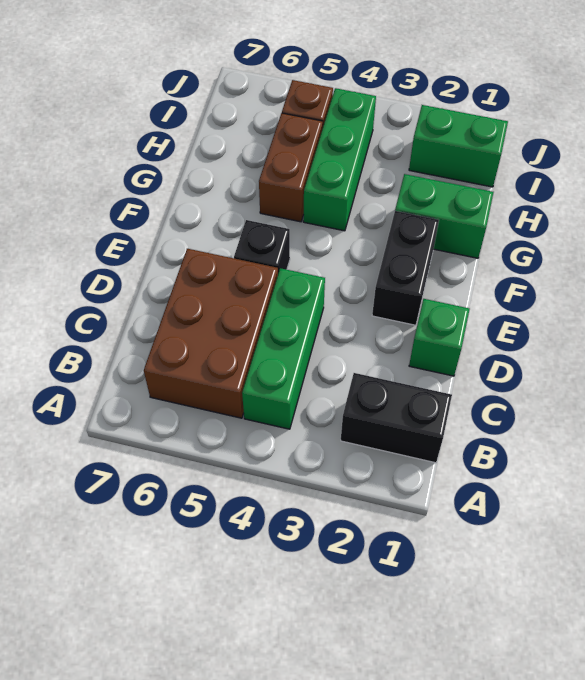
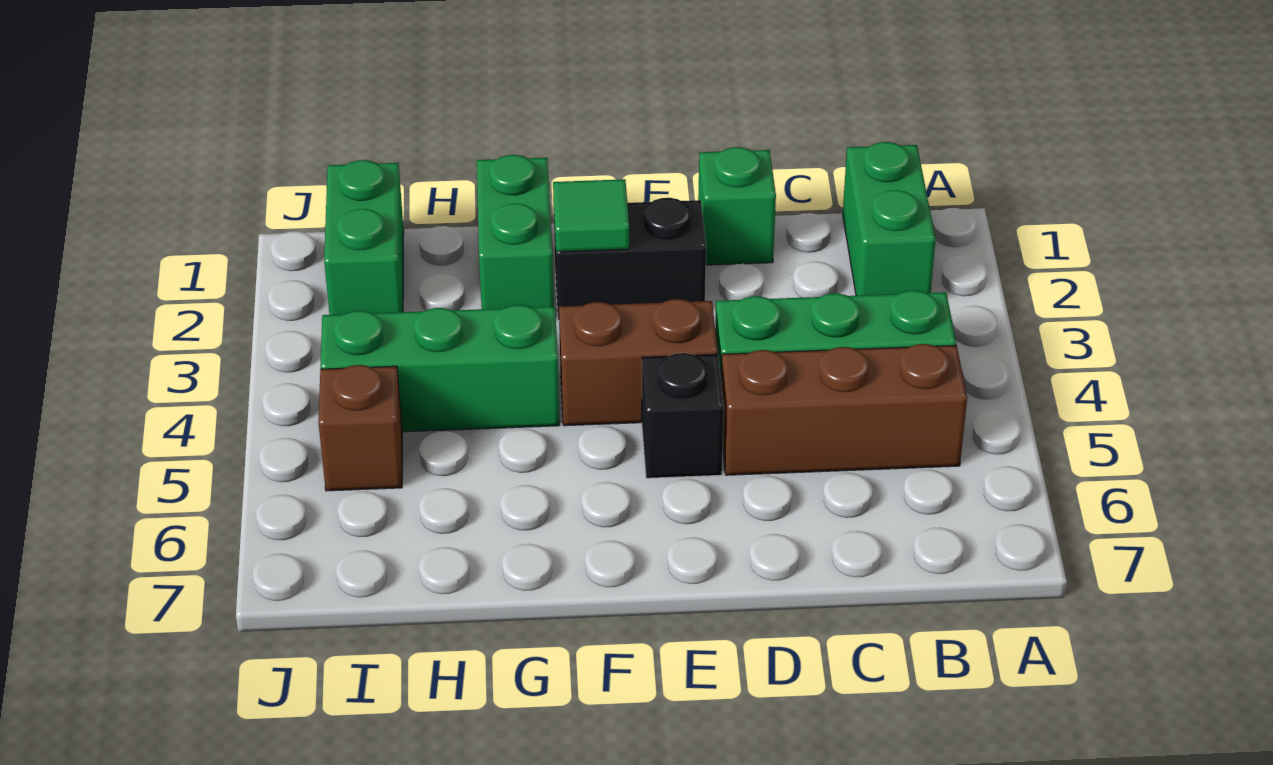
black 1x2 brick [341,373,452,463] -> green 1x2 brick [843,142,936,296]
brown 2x3 brick [144,249,278,418] -> brown 1x3 brick [721,344,967,475]
none -> green 1x1 tile [553,179,629,252]
brown 1x2 brick [259,113,323,222] -> brown 1x2 brick moved to [559,299,718,426]

